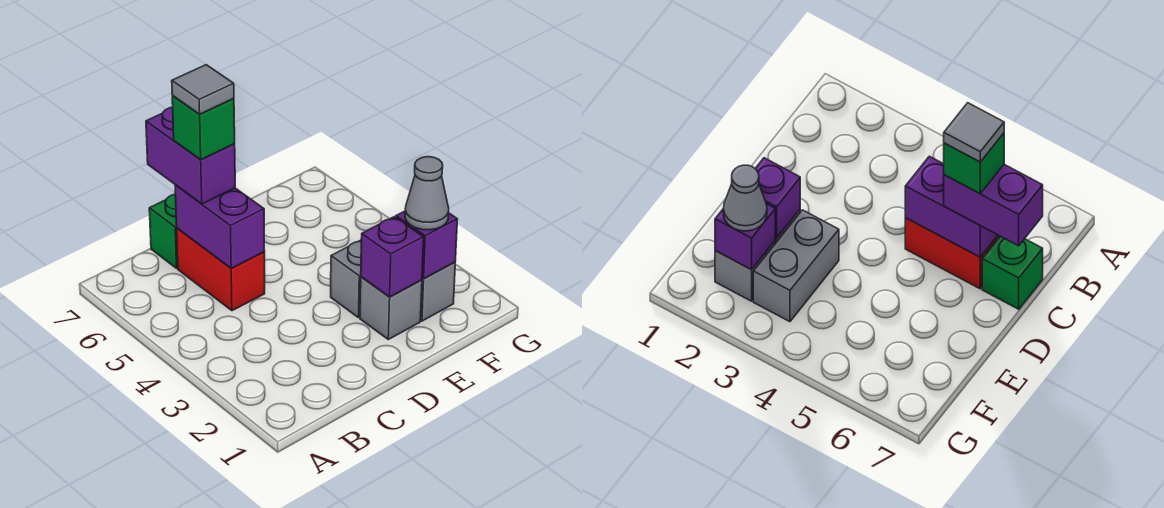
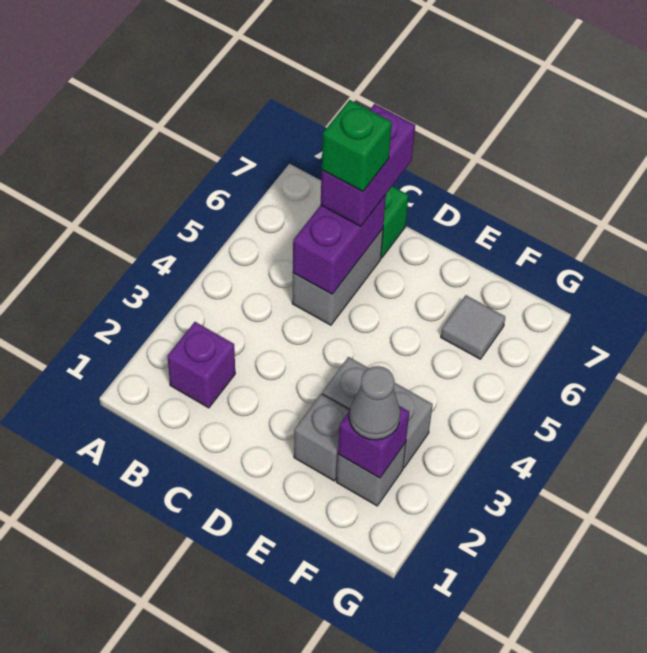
red 1x2 brick [177,228,265,311] -> grey 1x2 brick [292,229,383,325]
grey 1x1 tile [172,65,234,114] -> grey 1x1 tile moved to [441,295,505,359]
purple 1x1 brick [361,217,424,297] -> purple 1x1 brick moved to [167,322,235,408]

